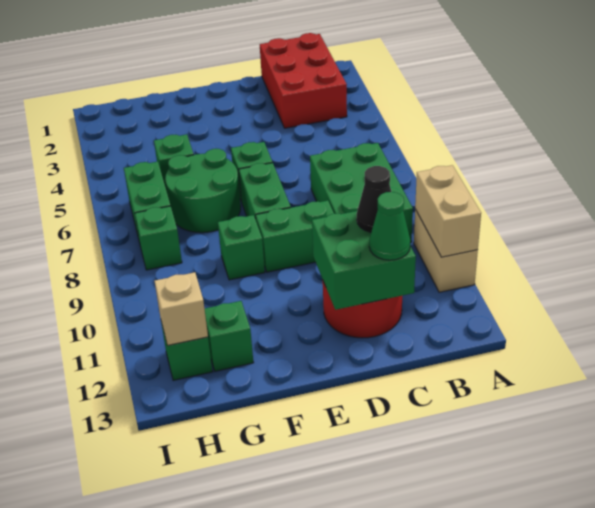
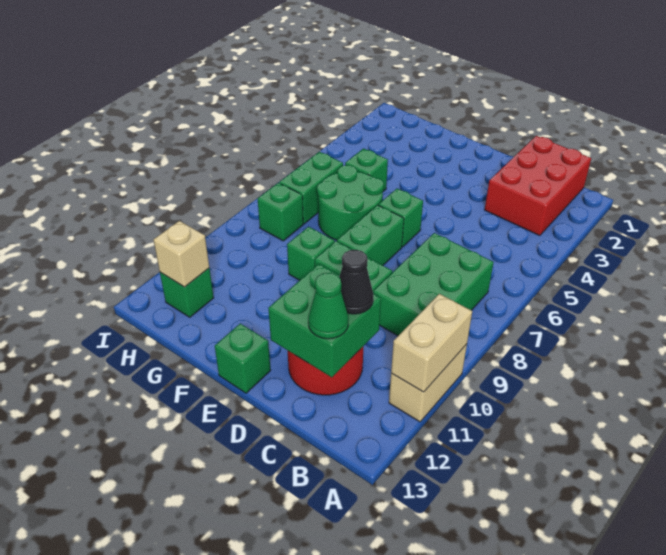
green 1x1 brick [205,301,254,371] -> green 1x1 brick moved to [215,324,271,393]

